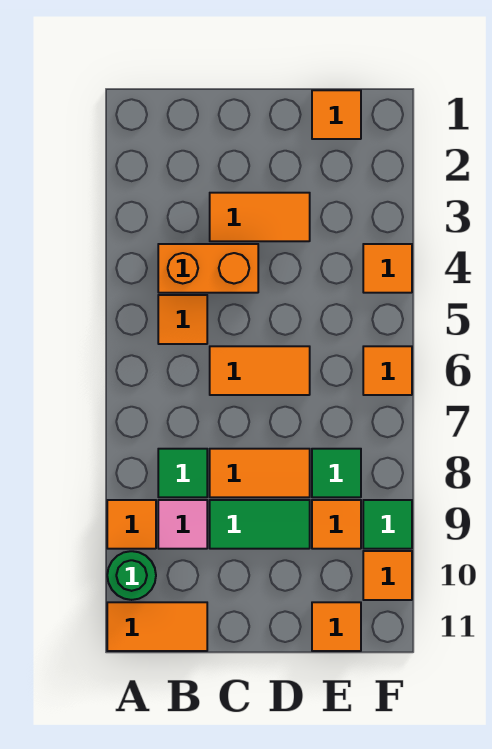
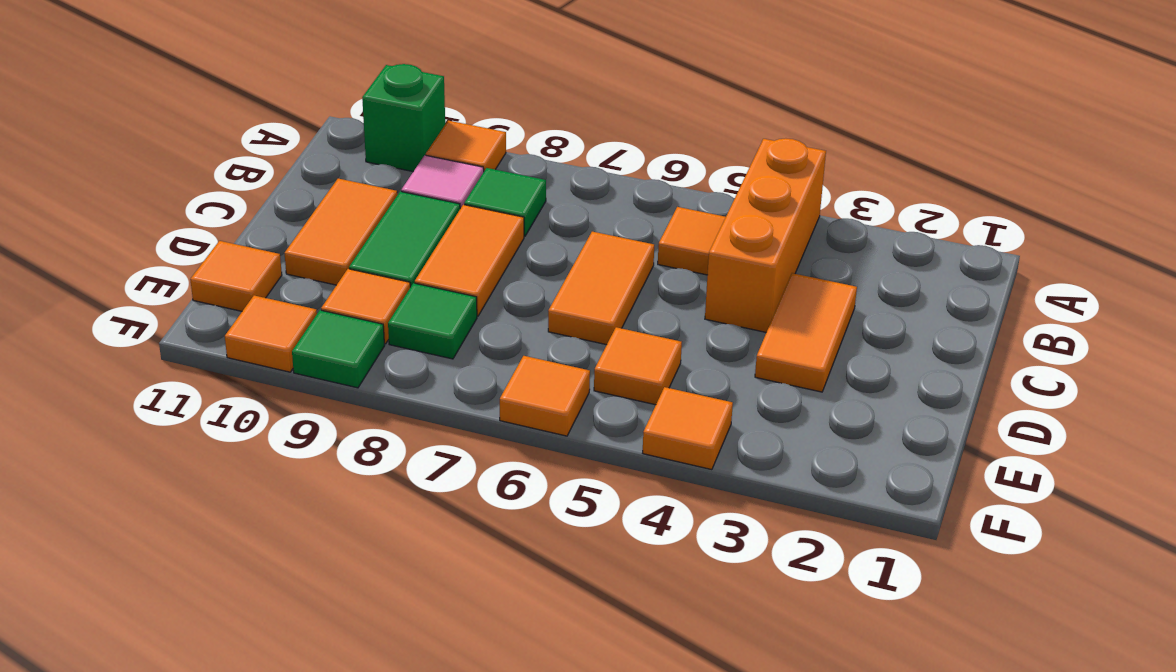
green 1x1 round brick [107,551,156,600] -> green 1x1 brick [362,64,445,172]
orange 1x2 tile [107,602,207,651] -> orange 1x2 tile moved to [285,179,397,285]
orange 1x2 brick [158,244,258,293] -> orange 1x3 brick [705,138,826,332]
orange 1x1 tile [312,90,361,139] -> orange 1x1 tile moved to [594,327,682,405]

